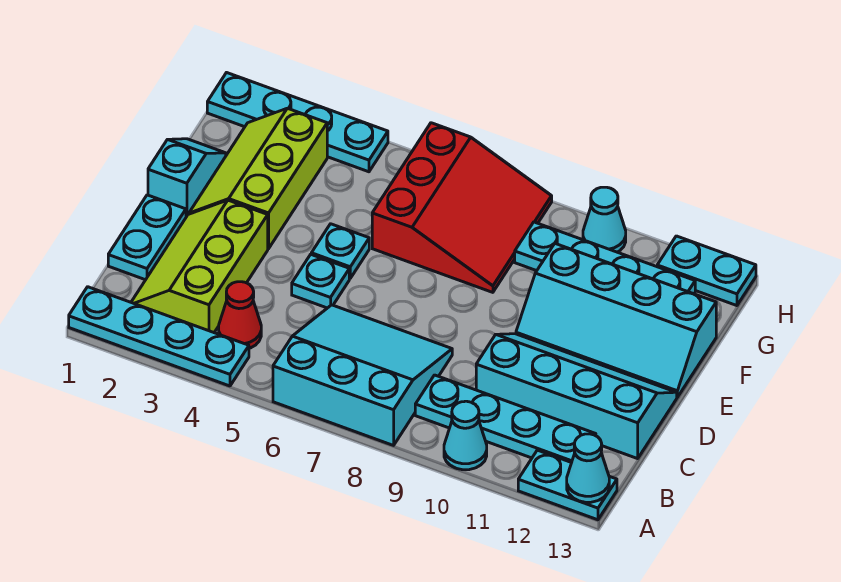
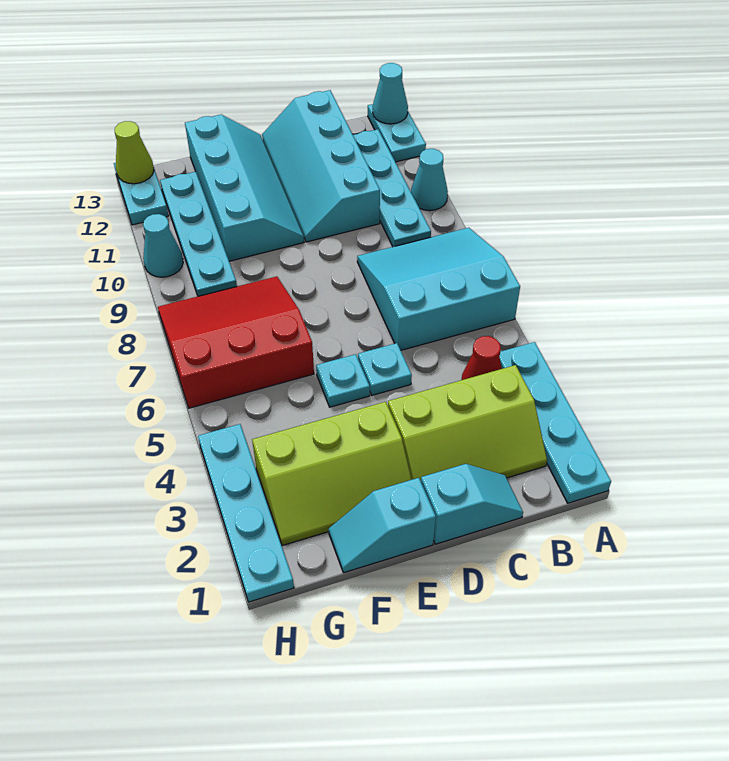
cyan 3x3 slope [273,305,452,445] -> cyan 3x3 slope turned to [357,228,520,350]
cyan 1x2 plate [108,195,186,280] -> cyan 1x2 slope [421,464,523,544]
none -> lime 1x1 cone [115,121,154,184]

